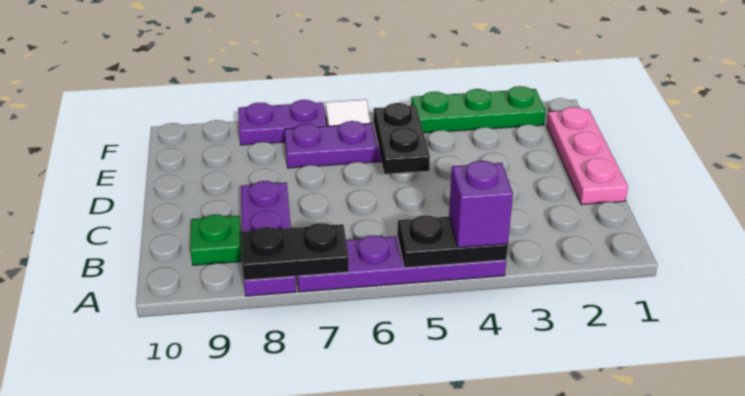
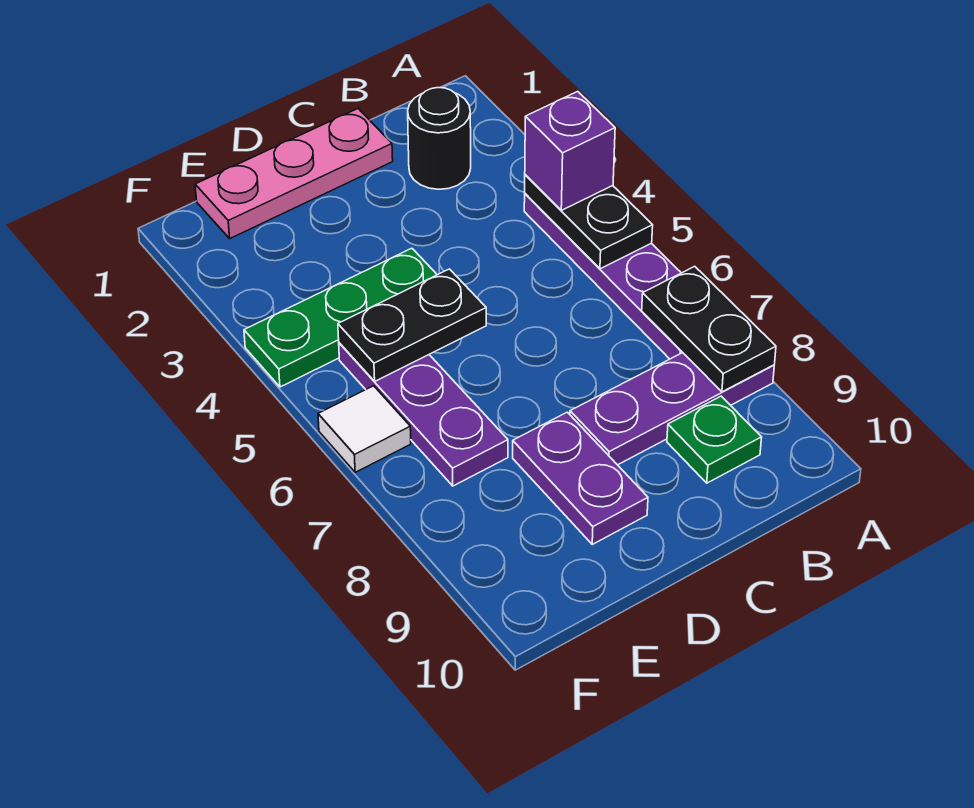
none -> black 1x1 round brick [408,88,471,189]
green 1x3 plate [411,86,546,133] -> green 1x3 plate turned to [244,248,437,387]
purple 1x2 plate [238,100,327,145] -> purple 1x2 plate moved to [513,412,648,544]

